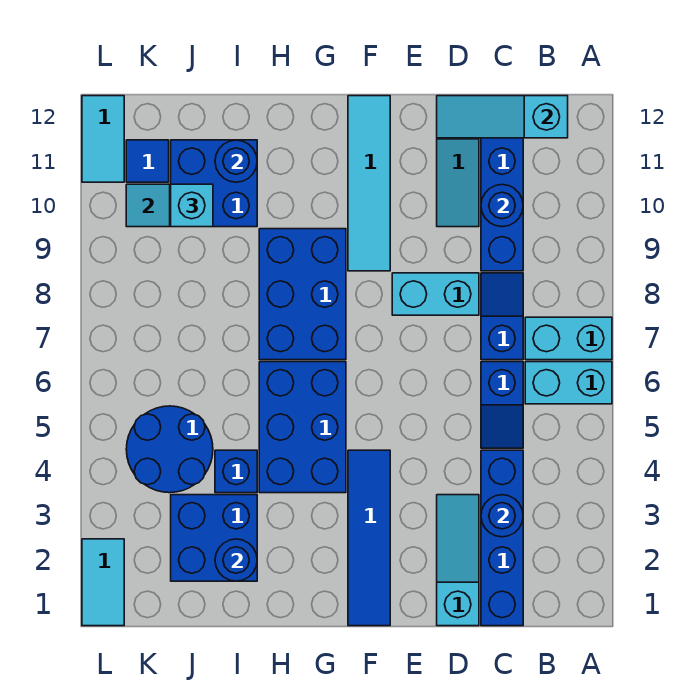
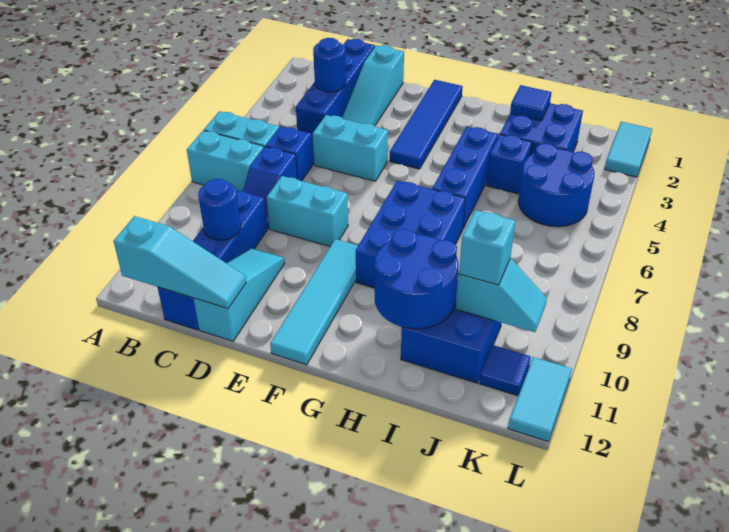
none -> cyan 1x2 brick [313,115,388,181]
blue 2x3 brick [259,362,346,493] -> blue 1x3 brick [432,126,498,228]
blue 1x1 round brick [215,539,257,581] -> blue 1x1 tile [510,85,552,121]
blue 1x1 round brick [215,140,257,182] -> blue 2x2 round brick [375,229,459,329]

